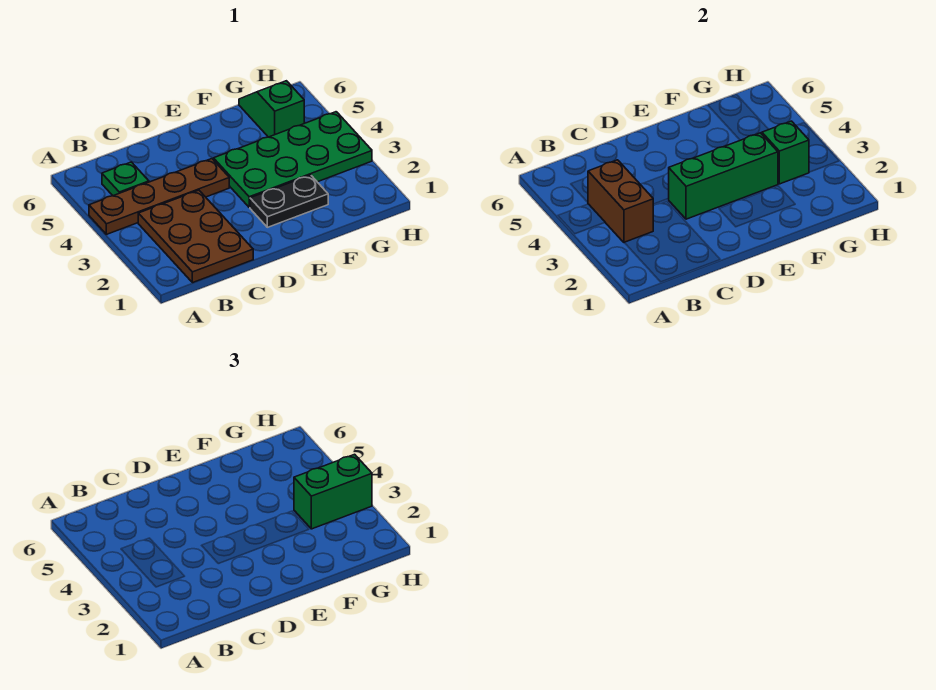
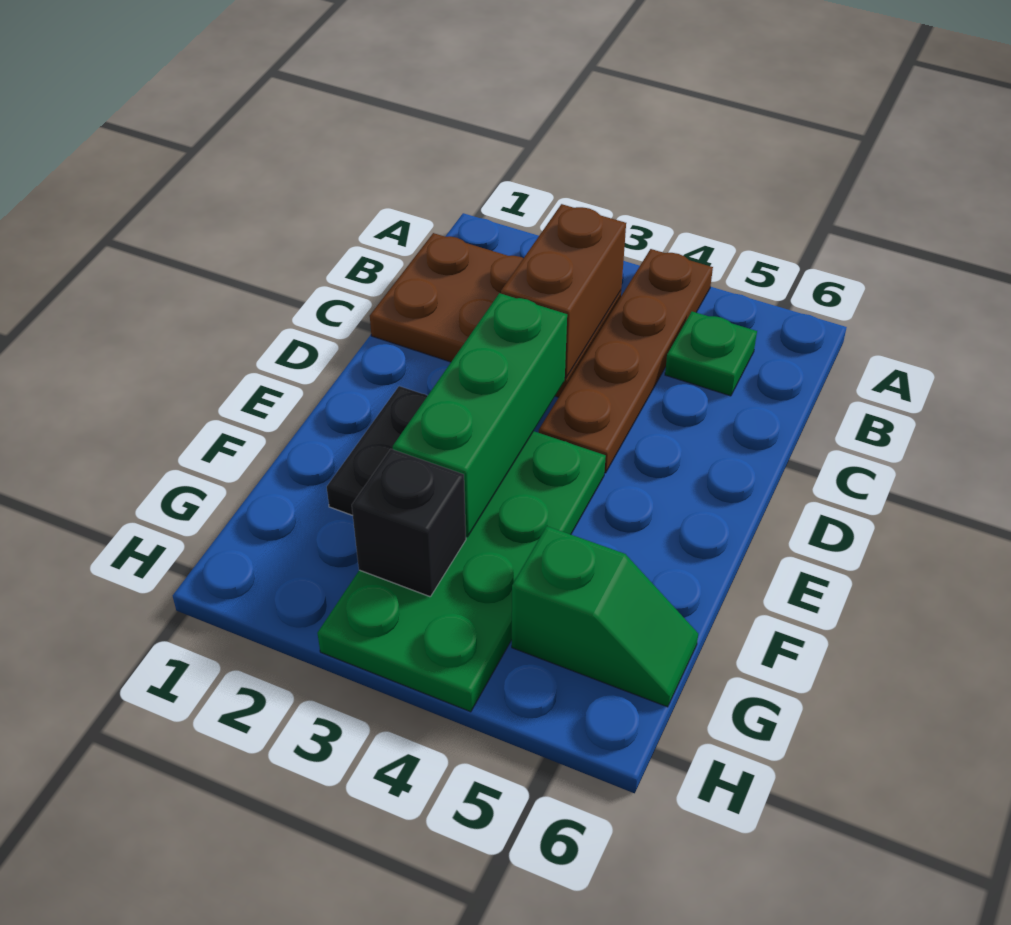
brown 1x2 brick [588,160,653,243] -> brown 1x2 brick turned to [501,204,626,378]
green 1x1 brick [762,121,809,184] -> black 1x1 brick [352,449,466,597]
green 1x2 brick [294,454,372,529] -> none

